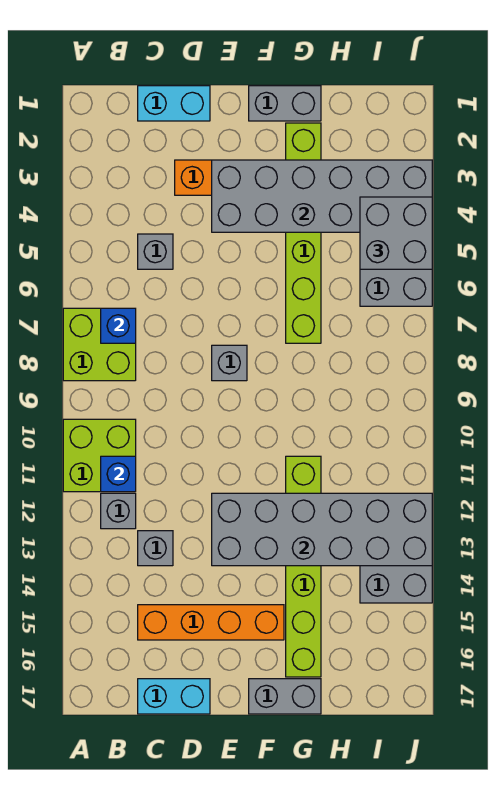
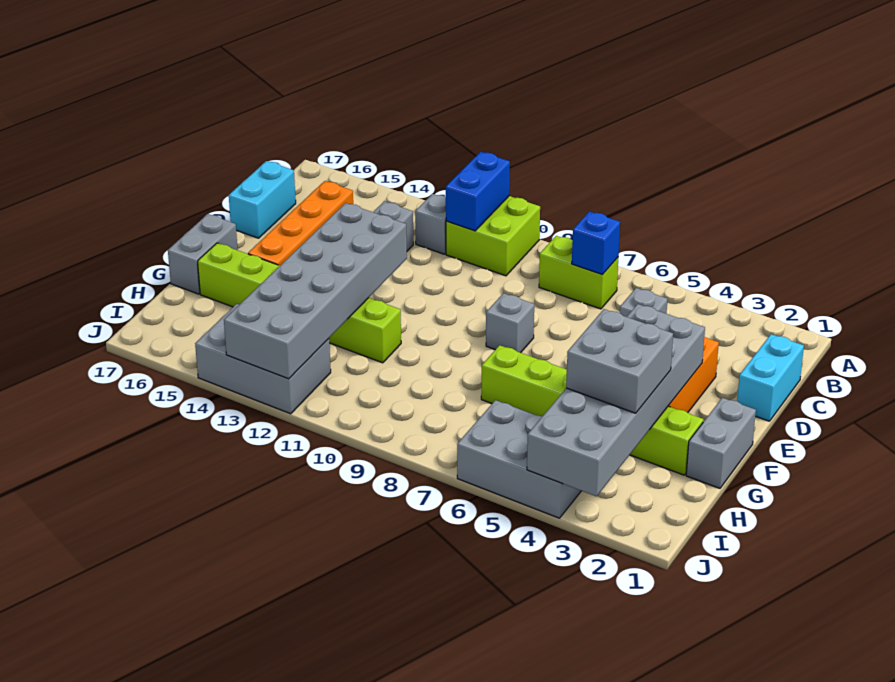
lime 2x2 brick [63,308,136,381] -> lime 1x2 brick [539,236,618,309]
blue 1x1 brick [101,456,136,492] -> blue 1x2 brick [446,152,510,231]
grey 2x2 brick [360,197,432,269] -> grey 2x2 brick moved to [566,309,673,413]

